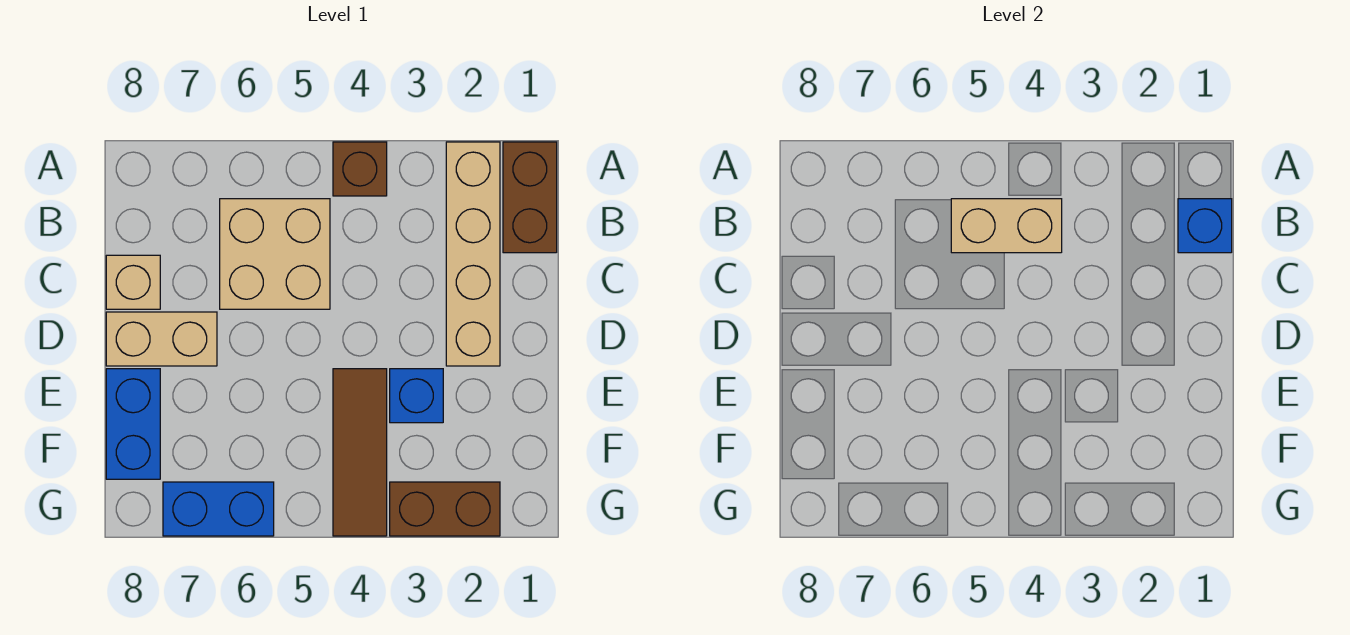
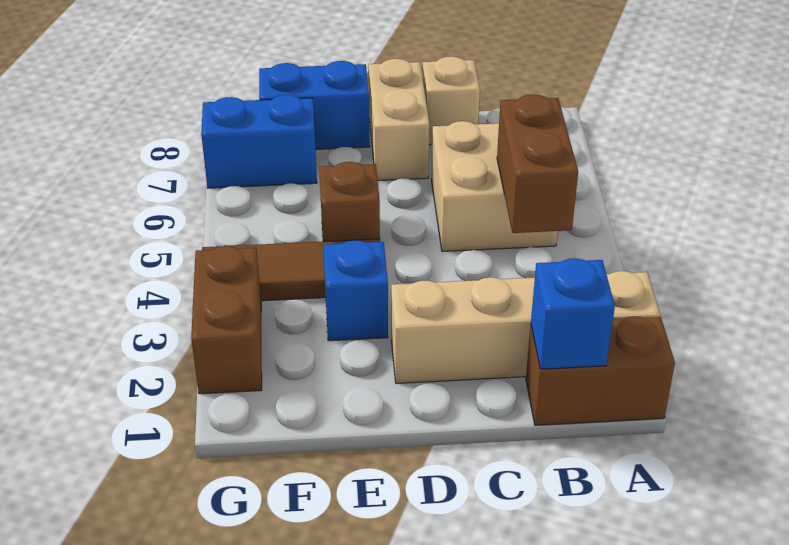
brown 1x1 brick [333,142,387,196] -> brown 1x1 brick moved to [319,162,380,242]
tan 1x2 brick [951,199,1062,253] -> brown 1x2 brick [497,95,578,233]
blue 1x2 brick [163,482,274,536] -> blue 1x2 brick turned to [201,95,317,188]

